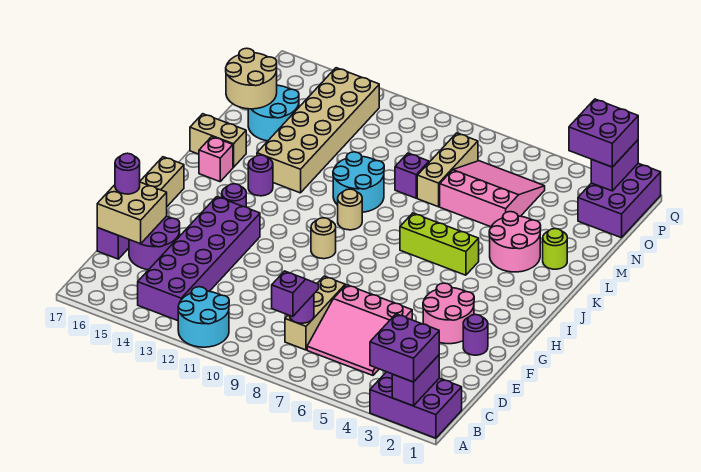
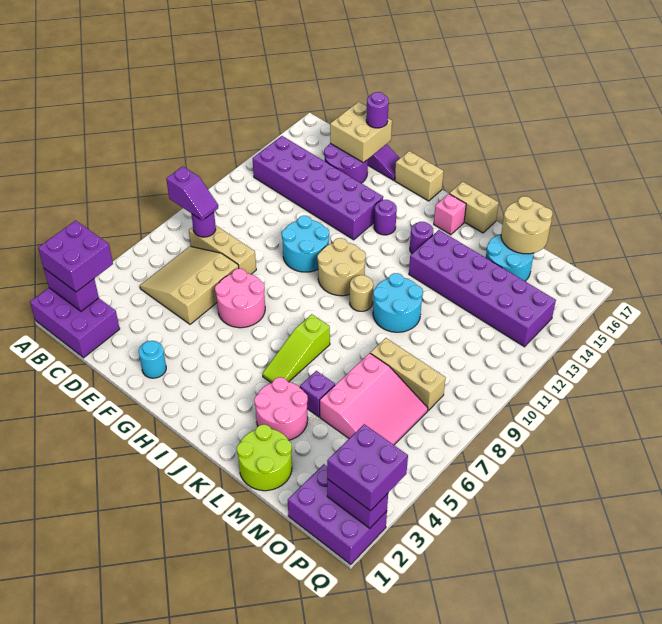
purple 2x3 brick [370,372,462,438] -> purple 2x3 brick turned to [30,288,120,358]
cyan 2x2 round brick [178,287,229,347] -> cyan 2x2 round brick moved to [282,216,329,272]
pink 3x3 slope [307,285,412,375] -> tan 3x3 slope [140,246,239,324]
purple 1x1 round brick [463,315,488,355] -> cyan 1x1 round brick [139,341,166,378]
pink 2x2 round brick [423,283,474,344] -> pink 2x2 round brick moved to [215,269,265,328]
tan 1x1 round brick [311,218,336,259] -> tan 2x2 round brick [317,238,366,296]
lime 1x3 brick [400,213,479,275] -> lime 1x3 slope [263,314,330,383]
tan 2x6 brick [257,68,379,193] -> purple 2x6 brick [409,230,556,347]
tan 1x2 brick [190,114,246,167] -> tan 1x2 brick turned to [449,182,499,233]
lime 1x1 round brick [543,229,567,269] -> lime 2x2 round brick [237,424,292,491]
purple 1x1 brick [395,153,429,198] -> purple 1x1 brick moved to [300,371,335,417]

